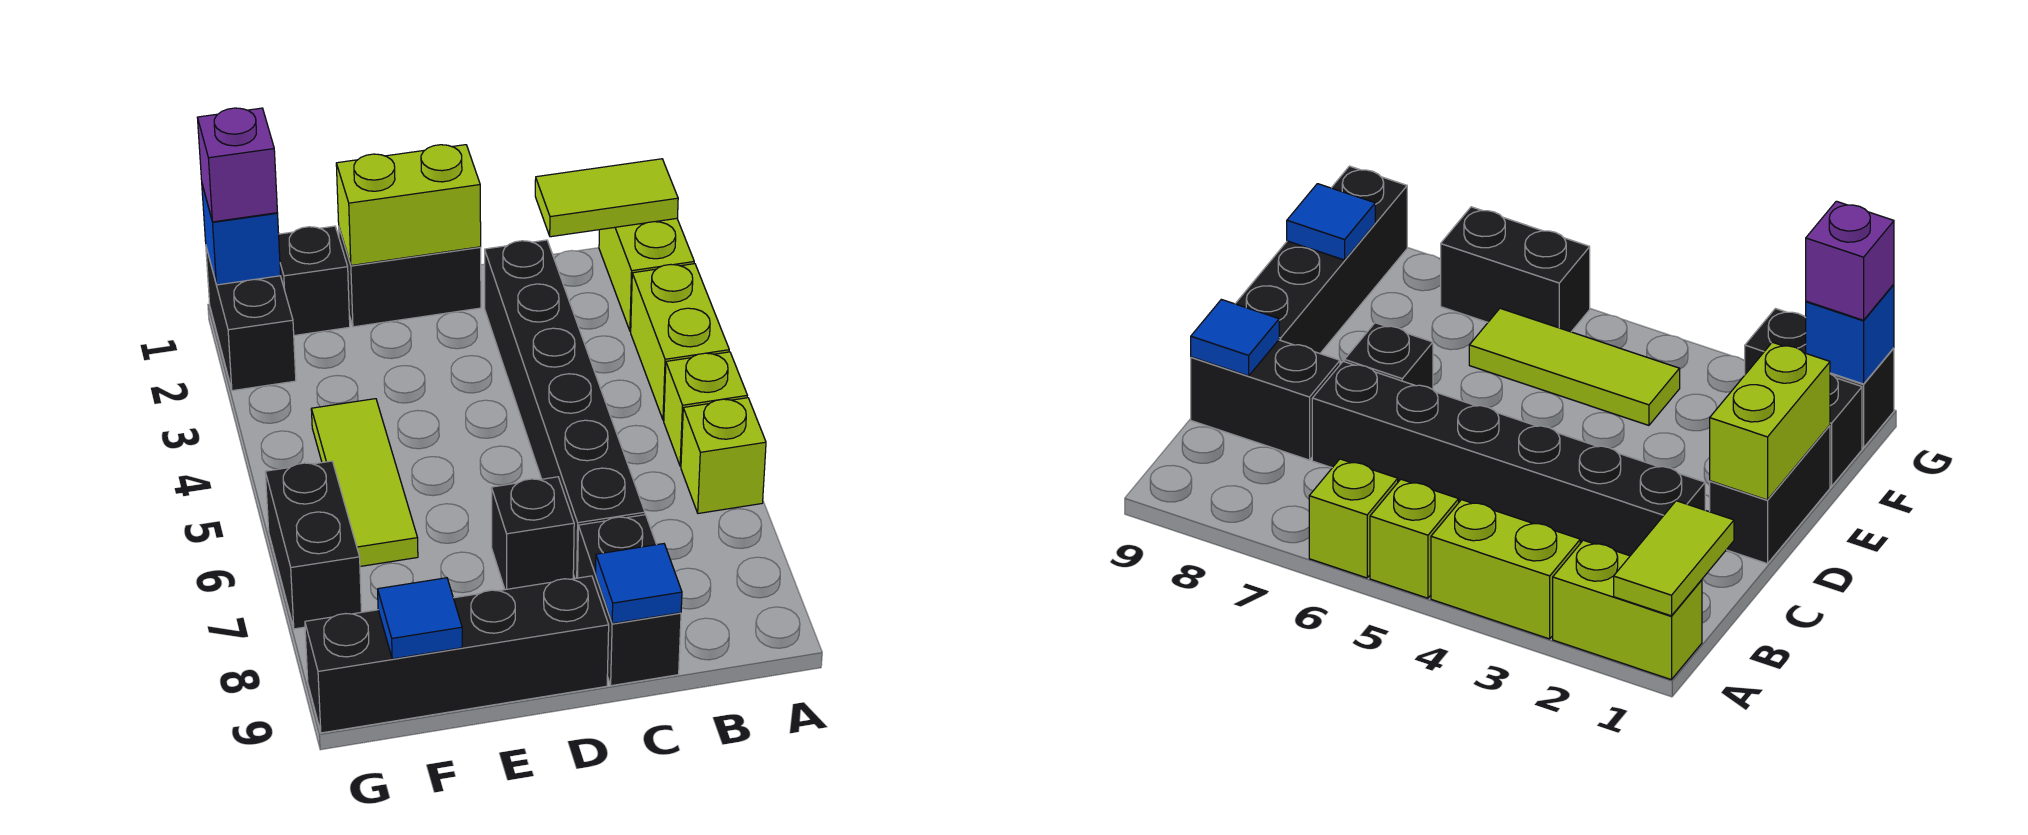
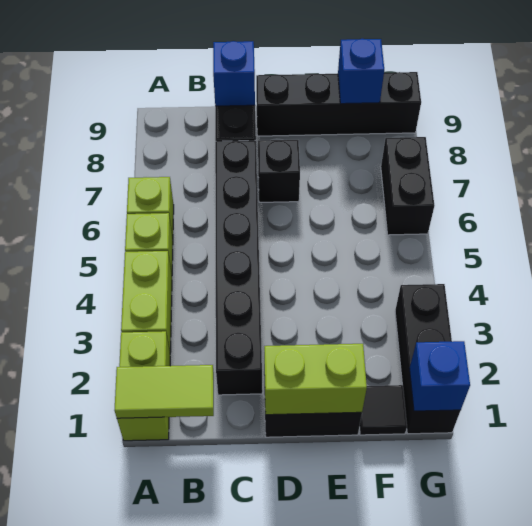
blue 1x1 tile [596,544,682,624] -> blue 1x1 brick [213,41,255,106]
black 1x1 brick [279,226,350,336] -> black 1x1 tile [359,385,407,435]
lime 1x3 tile [311,399,418,566] -> none
blue 1x1 tile [378,578,462,659] -> blue 1x1 brick [338,39,384,104]
black 1x2 brick [206,247,296,391] -> black 1x3 brick [395,284,461,434]
purple 1x1 brick [197,108,277,222] -> none

